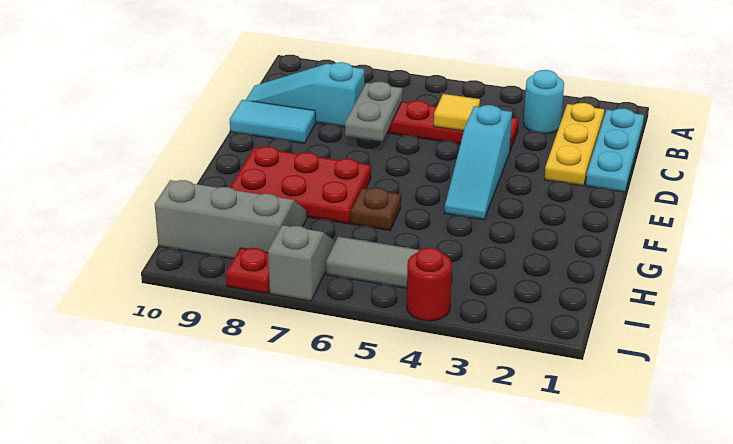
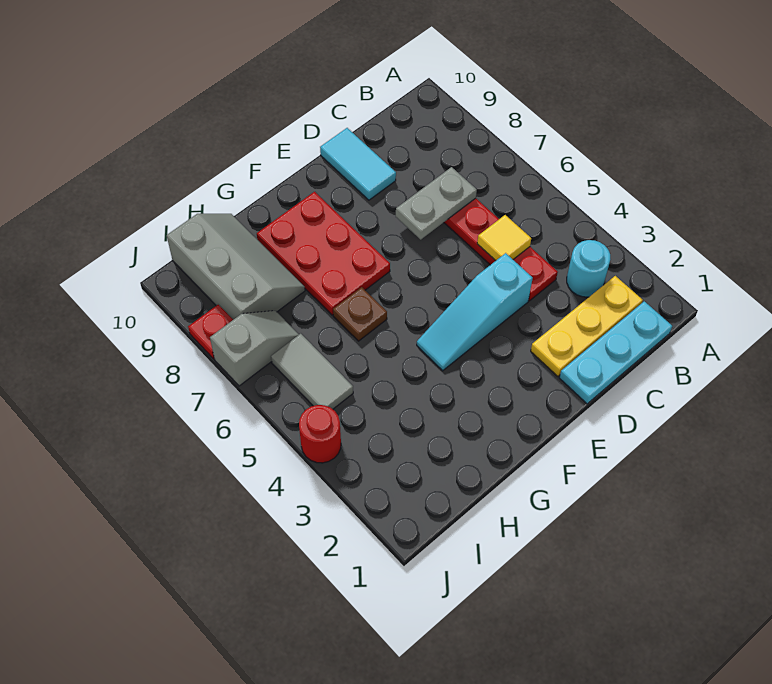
cyan 1x3 slope [246,62,364,127] -> none

